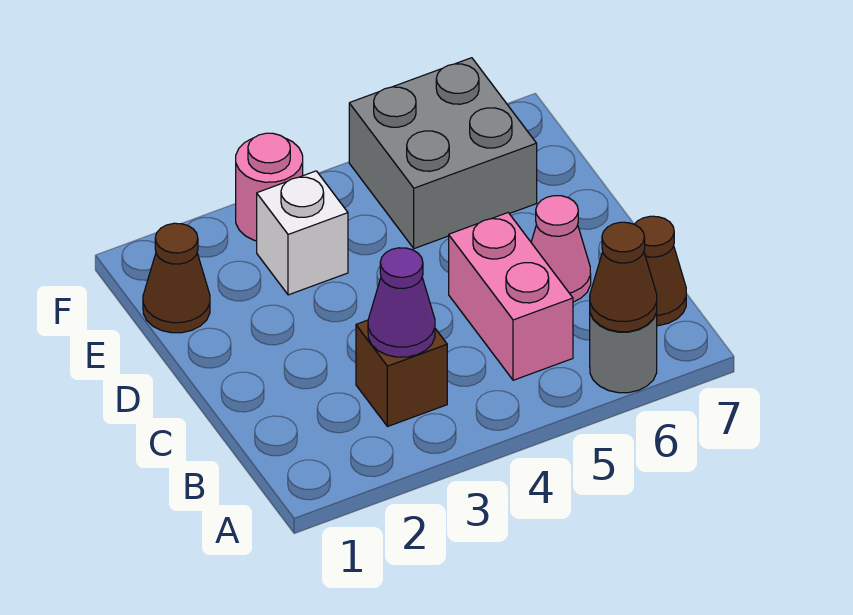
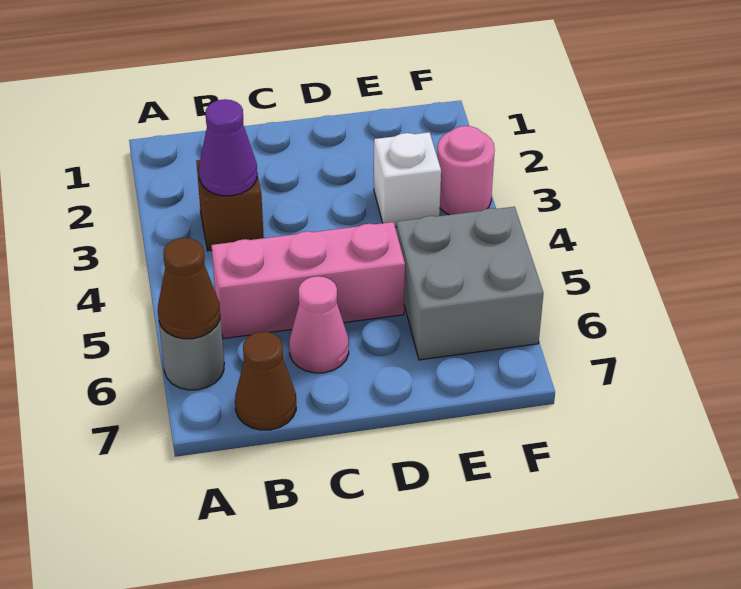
pink 1x2 brick [449,213,573,380] -> pink 1x3 brick [211,222,405,339]
brown 1x1 cone [143,223,210,333] -> none

